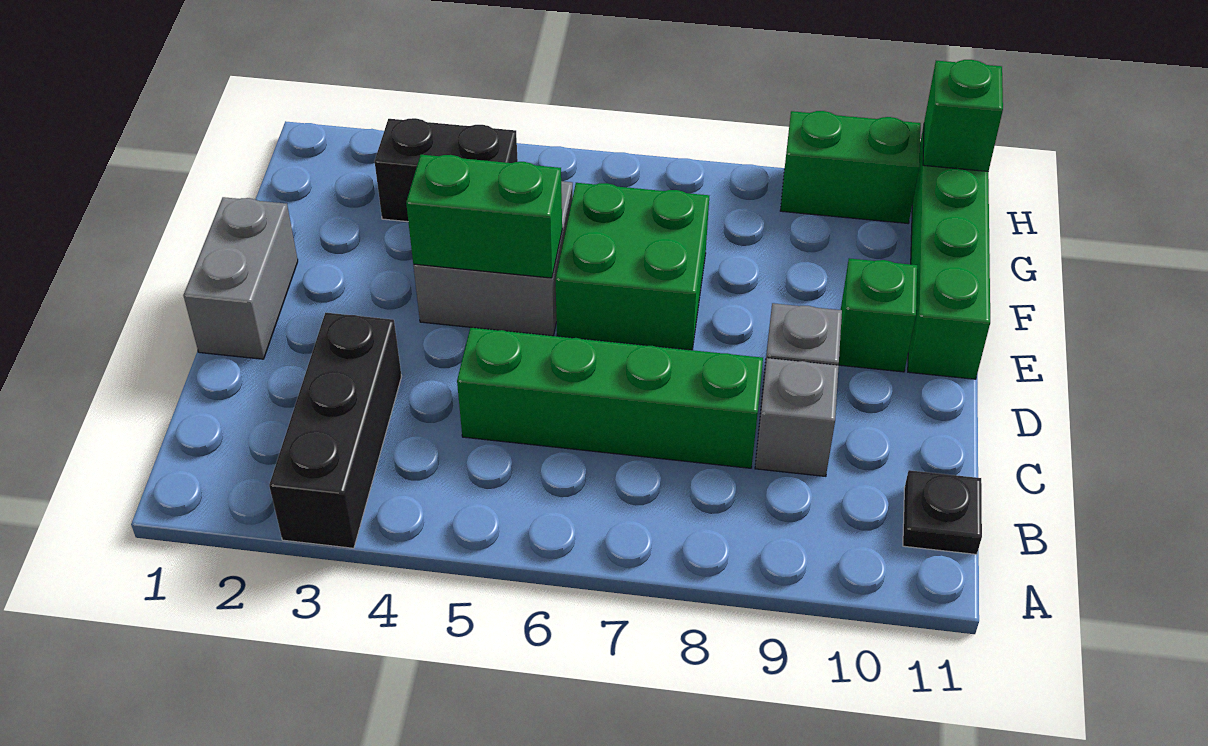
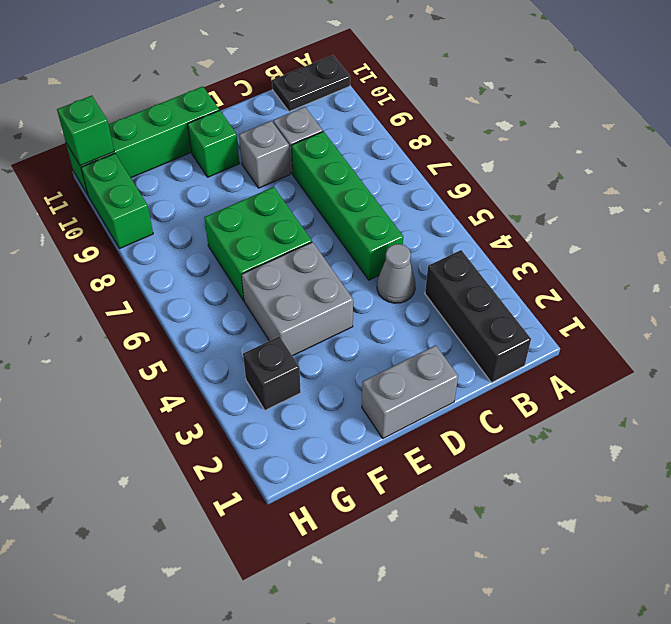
black 1x3 brick [269,313,402,548] -> black 1x3 brick turned to [425,250,531,383]
black 1x1 plate [903,470,982,554] -> black 1x2 plate [272,55,350,112]
none -> grey 1x1 cone [377,244,415,303]
green 1x2 brick [406,155,562,278] -> none
black 1x2 brick [374,118,518,222] -> black 1x1 brick [243,336,301,410]

